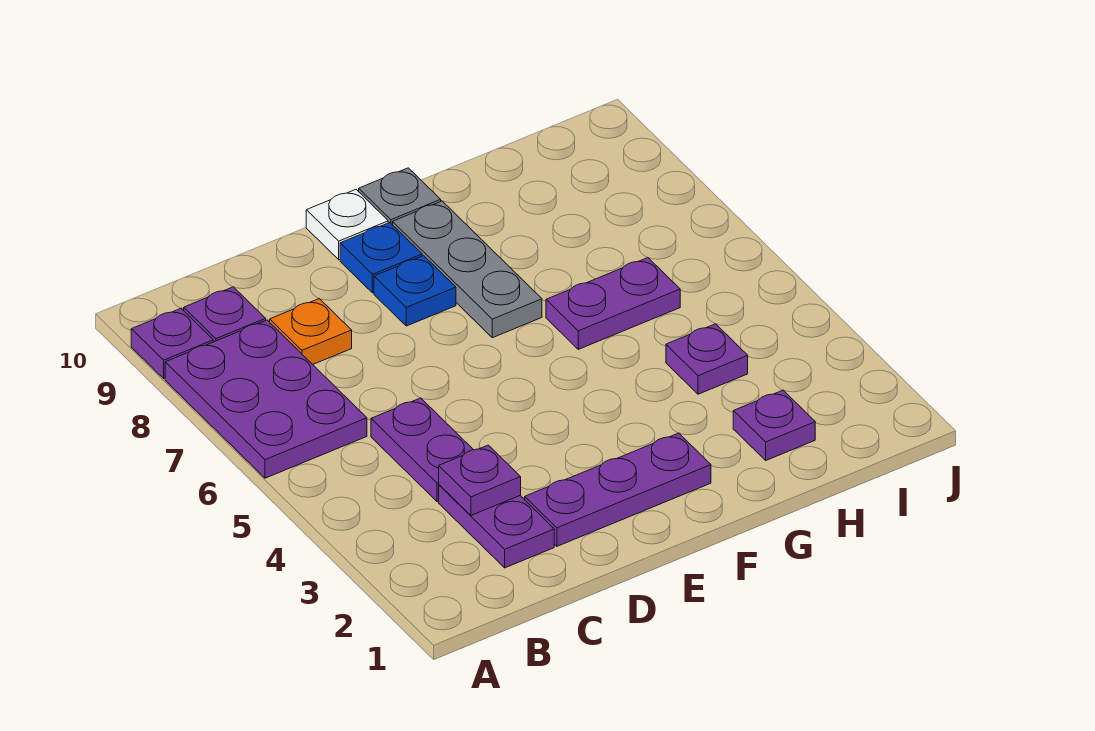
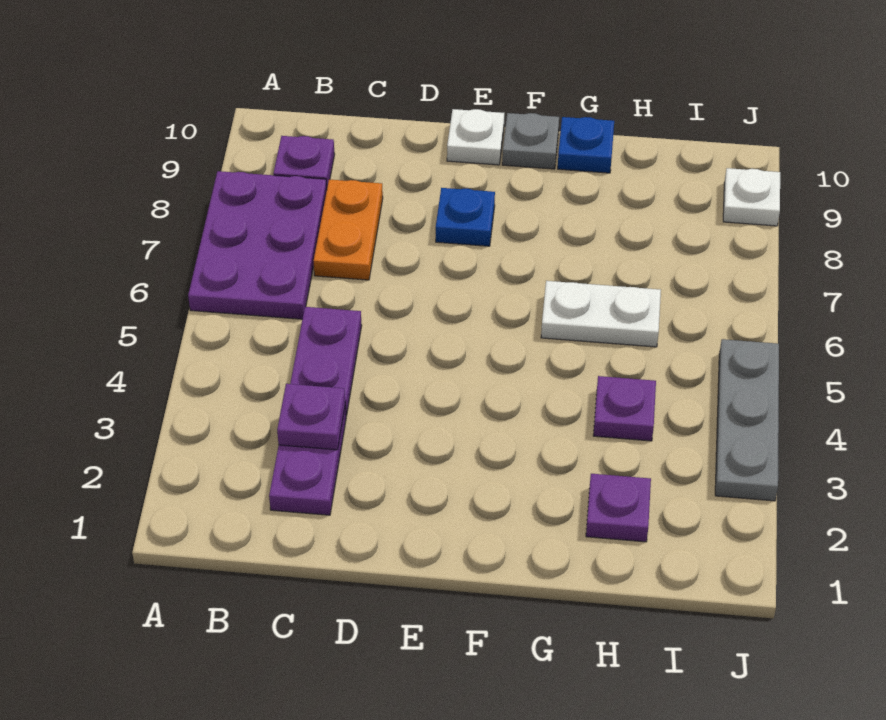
purple 1x1 plate [131,309,213,379] -> none
orange 1x1 plate [270,299,352,364] -> orange 1x2 plate [314,179,383,280]
purple 1x3 plate [525,433,711,546] -> none
blue 1x1 plate [340,223,422,293] -> blue 1x1 plate moved to [558,117,614,173]
grey 1x3 plate [393,201,542,338] -> grey 1x3 plate moved to [715,339,779,501]
purple 1x2 plate [546,258,680,349] -> white 1x2 plate [541,281,661,347]
none -> white 1x1 plate [723,168,780,226]

